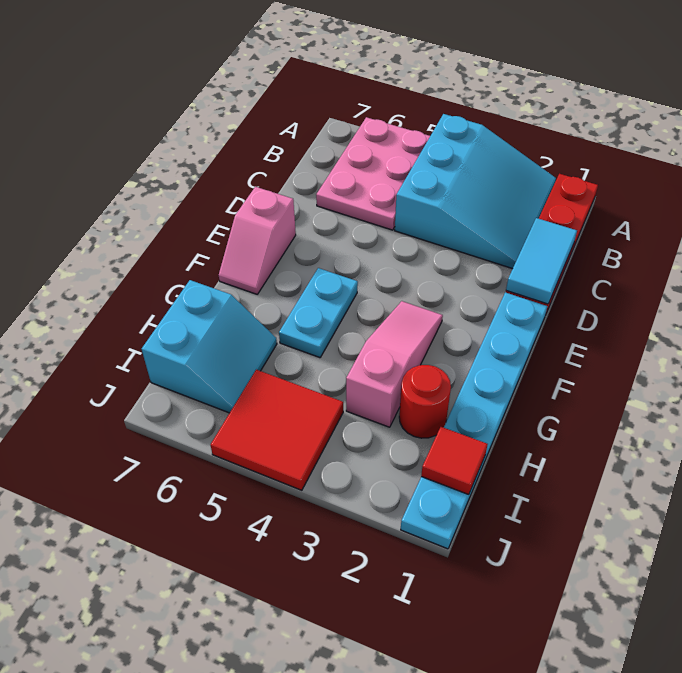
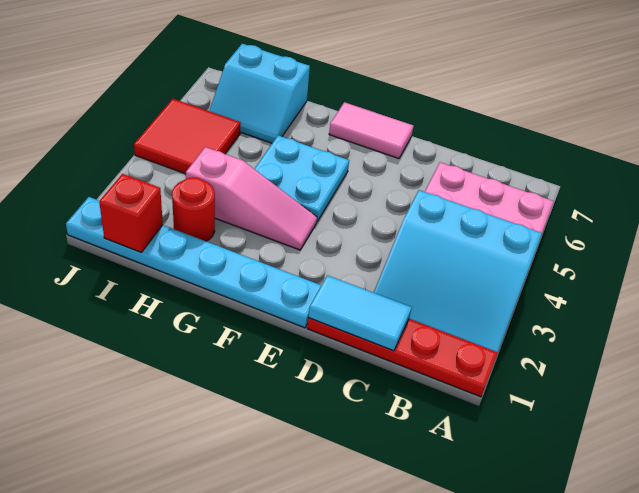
pink 1x2 slope [219,187,296,294] -> pink 1x2 tile [329,102,414,159]
cyan 1x2 plate [279,268,358,358] -> cyan 2x2 plate [255,135,349,222]
red 1x1 tile [421,427,488,494] -> red 1x1 brick [99,174,163,252]

